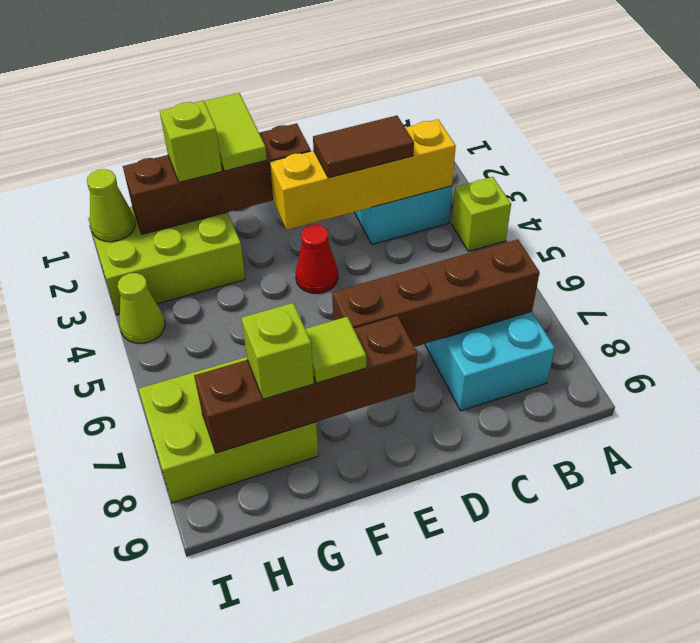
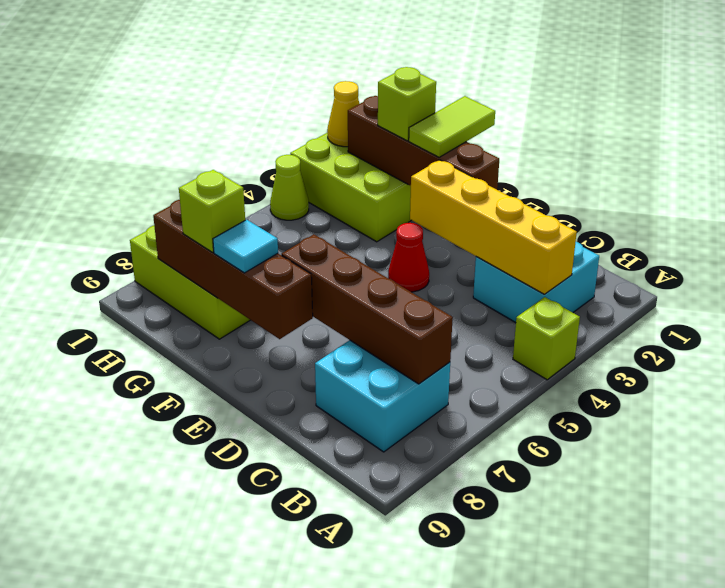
brown 1x2 tile [313,116,414,178] -> none
lime 1x1 tile [305,317,366,383] -> cyan 1x1 tile [213,220,278,273]
lime 1x1 cone [87,169,135,242] -> yellow 1x1 cone [327,81,359,147]

